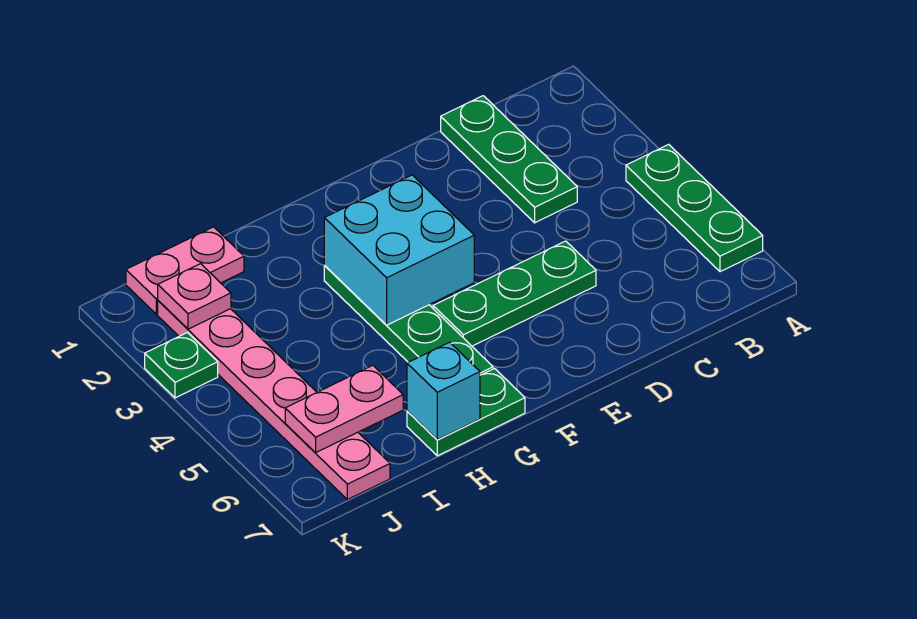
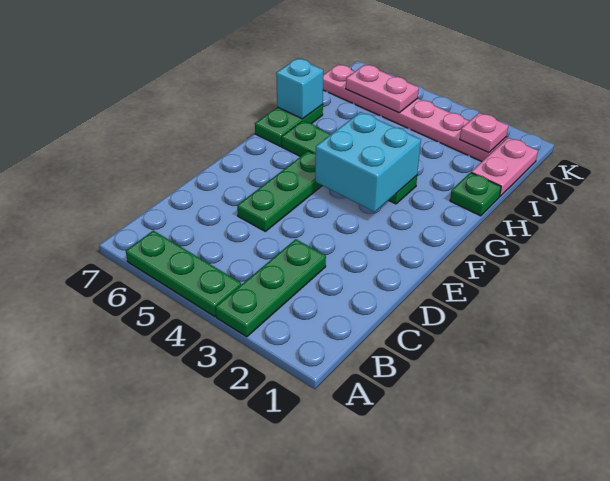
green 1x3 plate [441,96,577,223] -> green 1x3 plate turned to [215,239,326,337]
pink 1x2 plate [285,365,403,453] -> pink 1x2 plate turned to [346,64,419,113]
green 1x1 plate [145,333,218,398] -> green 1x1 plate moved to [450,172,501,216]

